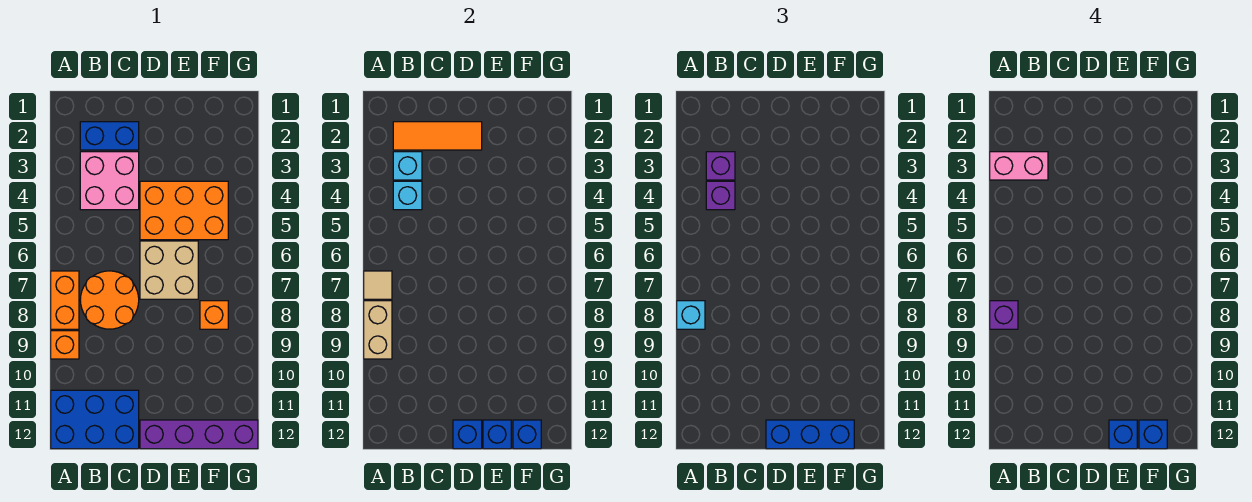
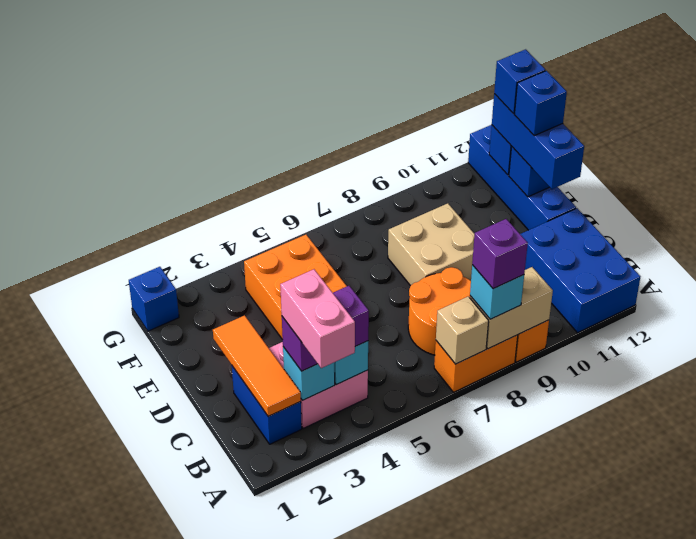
tan 1x1 tile [364,271,392,299] -> tan 1x1 brick [436,296,489,364]
tan 2x2 brick [140,241,198,299] -> tan 2x2 brick moved to [388,203,475,286]
purple 1x4 brick [140,420,258,449] -> blue 1x4 brick [468,125,576,230]
blue 1x1 brick [453,420,482,449] -> blue 1x1 brick moved to [129,267,179,331]
orange 1x1 brick [200,301,228,329] -> none

